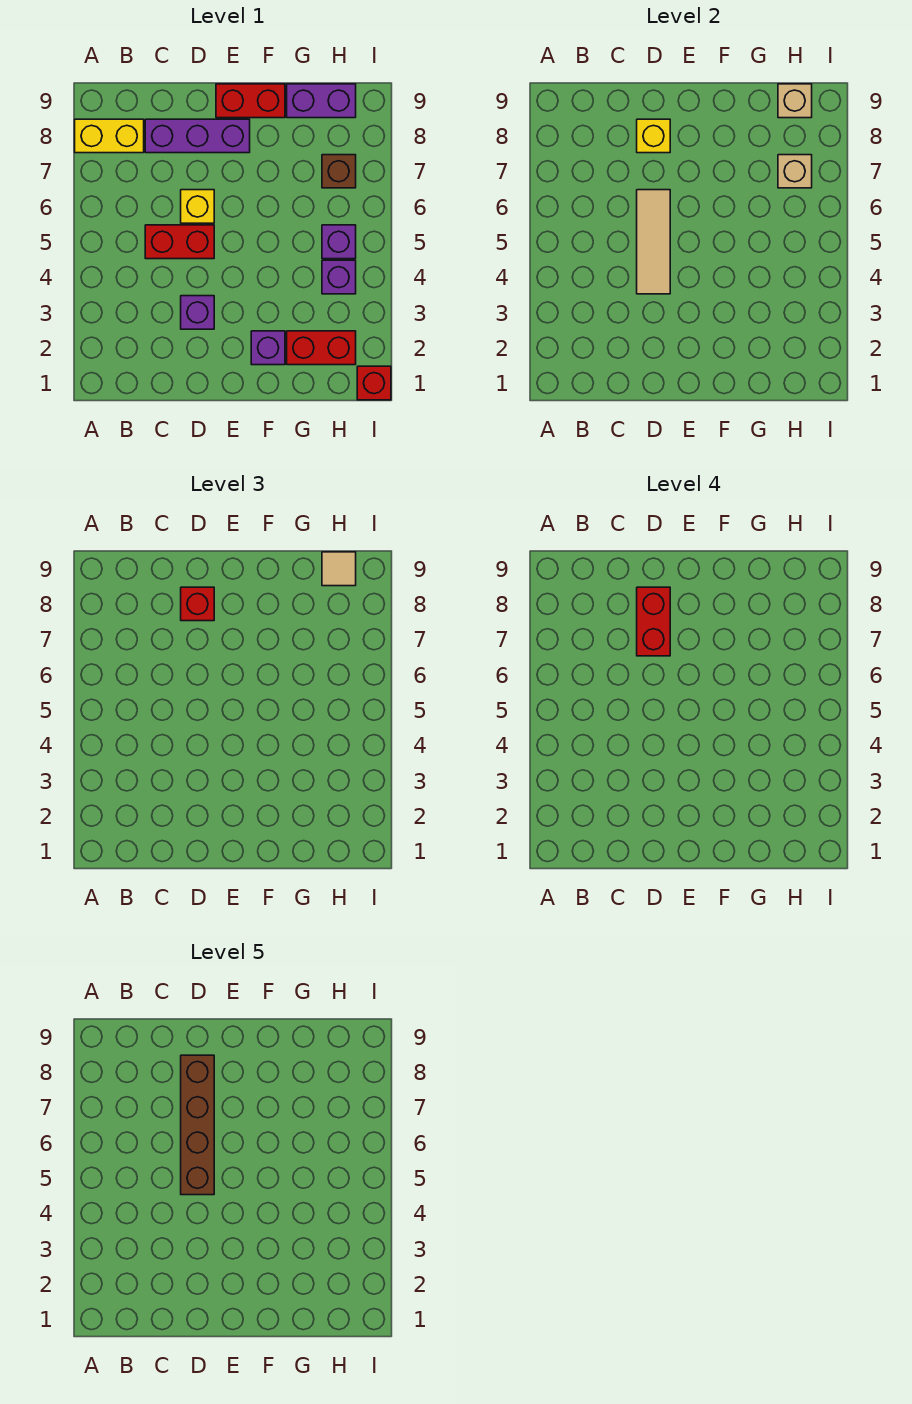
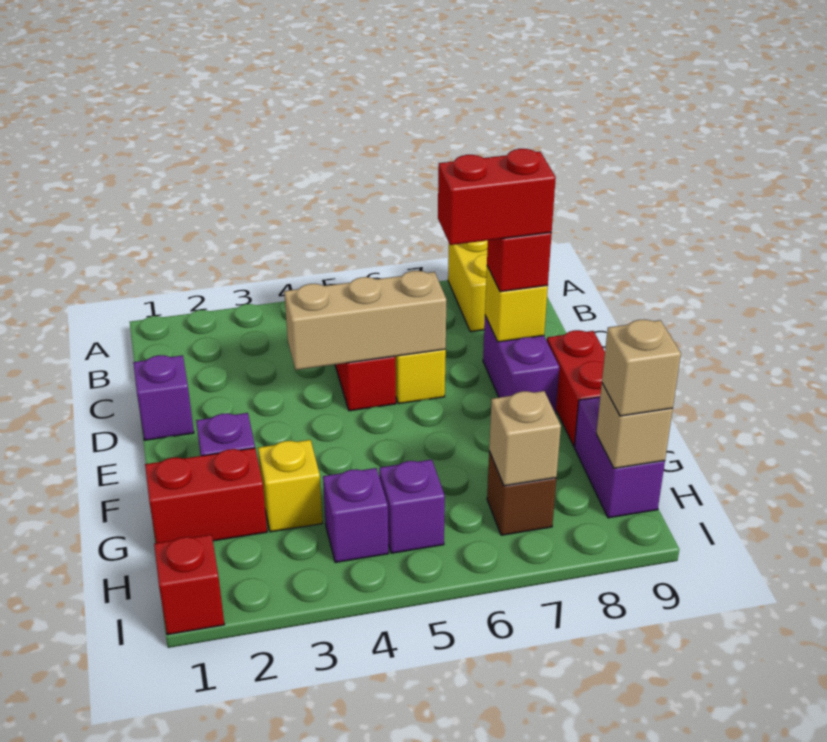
purple 1x3 brick [145,119,250,153] -> purple 1x2 brick [483,316,559,414]
purple 1x1 brick [181,296,214,329] -> purple 1x1 brick moved to [133,355,194,440]
tan 1x3 tile [637,190,670,294] -> tan 1x3 brick [284,271,447,370]
brown 1x4 brick [181,1055,214,1195] -> none
red 1x2 brick [287,331,356,365] -> red 1x2 brick turned to [145,448,267,543]
none -> yellow 1x1 brick [258,440,322,532]
tan 1x1 tile [322,552,356,586] -> tan 1x1 brick [602,319,681,416]

